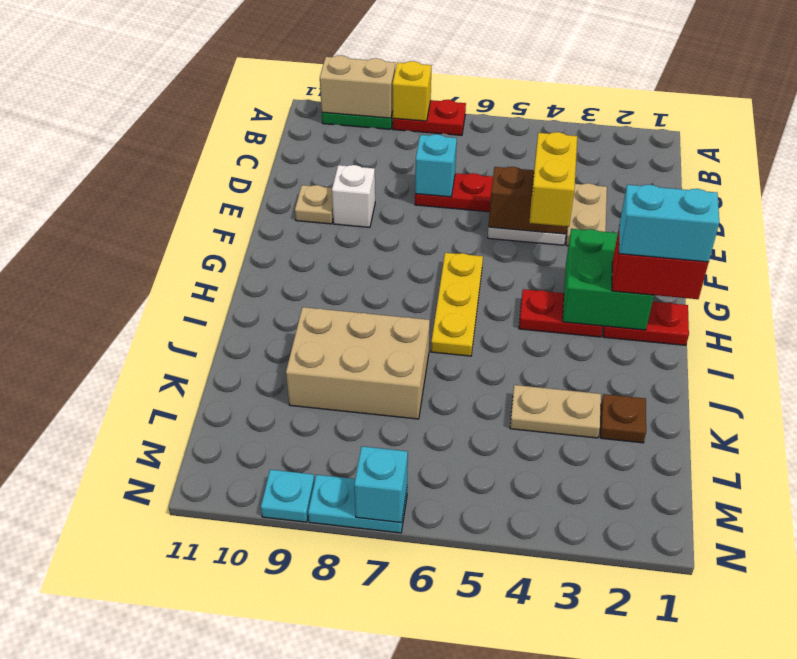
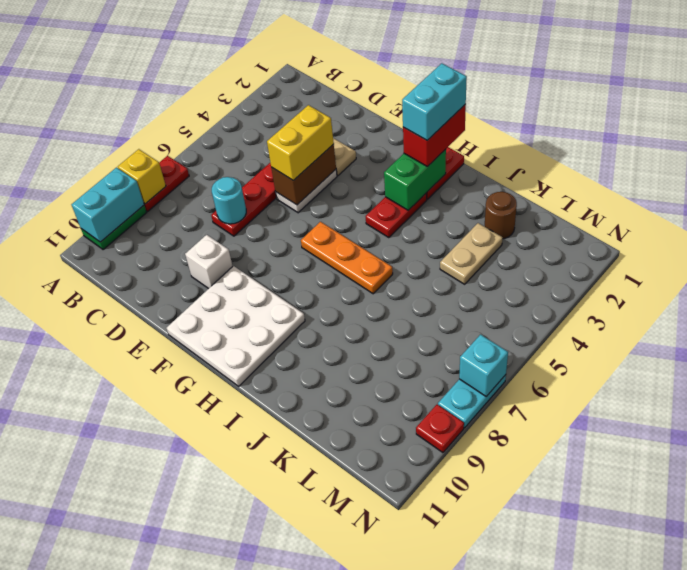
tan 1x2 brick [320,55,395,118] -> cyan 1x2 brick [71,168,144,242]
cyan 1x1 brick [415,134,457,197] -> cyan 1x1 round brick [212,177,246,224]
yellow 1x2 brick [529,132,577,227] -> yellow 1x2 brick turned to [267,105,334,180]
tan 1x1 plate [295,185,333,224] -> none
none -> white 3x3 plate [167,266,305,386]
green 2x2 brick [563,229,654,330] -> green 1x2 brick [384,149,446,210]
yellow 1x3 plate [431,253,483,356] -> orange 1x3 plate [301,222,393,294]
tan 2x3 brick [286,307,430,419] -> none
brown 1x1 plate [600,394,646,443] -> brown 1x1 round brick [485,192,517,239]
cyan 1x1 plate [261,470,315,522] -> red 1x1 plate [416,405,464,453]

